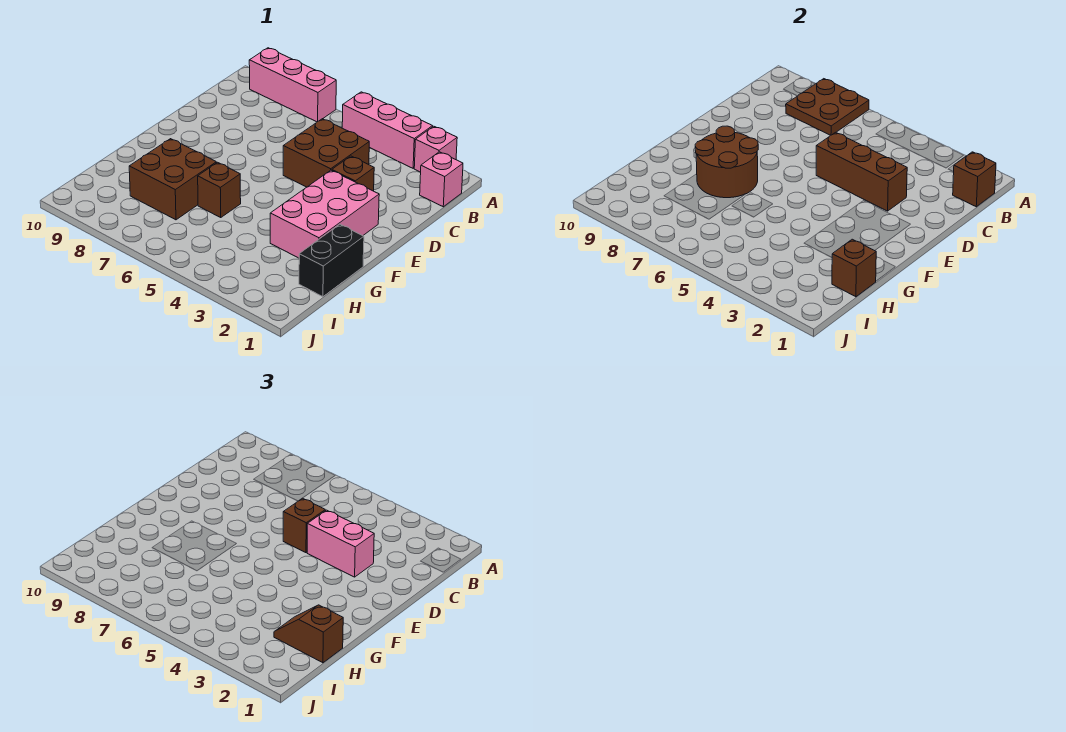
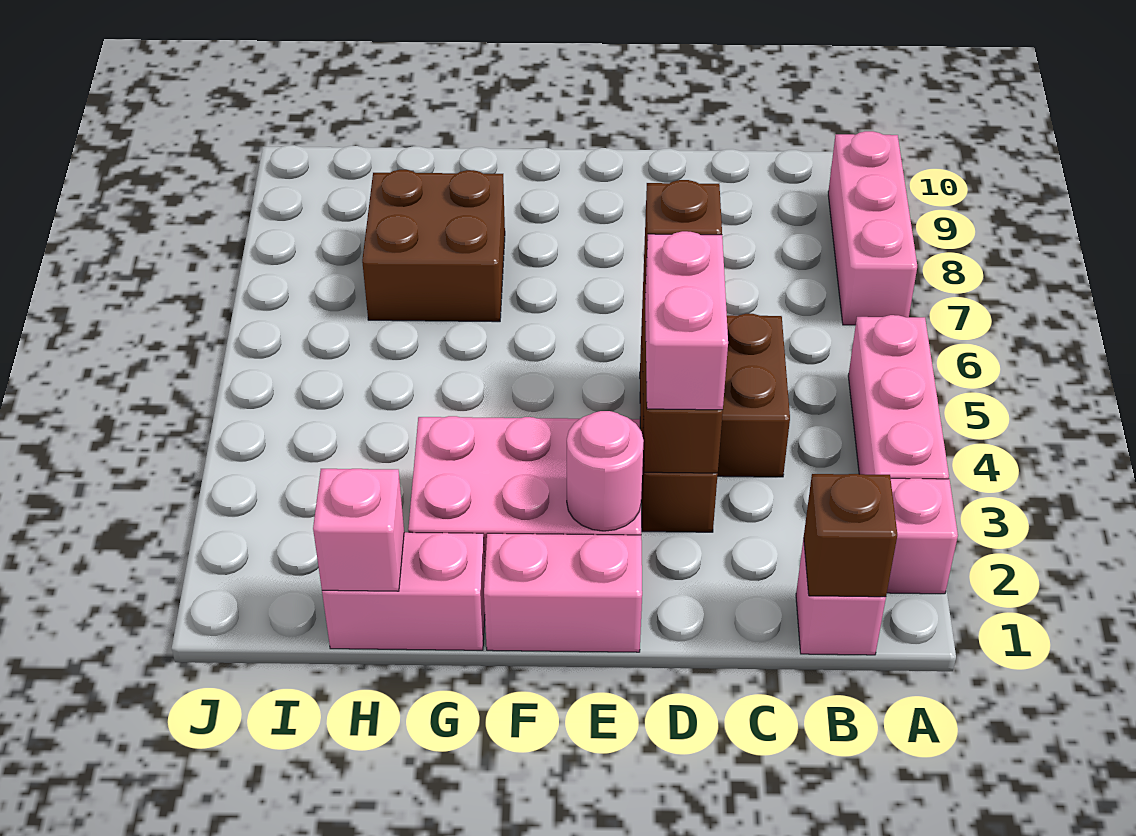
brown 2x2 plate [786,79,869,135] -> none
none -> pink 1x2 brick [484,533,642,652]
none -> pink 1x1 round brick [567,411,644,531]
brown 2x2 round brick [695,126,758,198] -> none
black 1x2 brick [299,224,364,297] -> pink 1x2 brick [322,532,485,650]
brown 1x1 brick [198,162,241,217] -> none
brown 1x1 brick [832,239,876,297] -> pink 1x1 brick [313,469,404,591]
brown 1x2 slope [274,605,343,663] -> none

